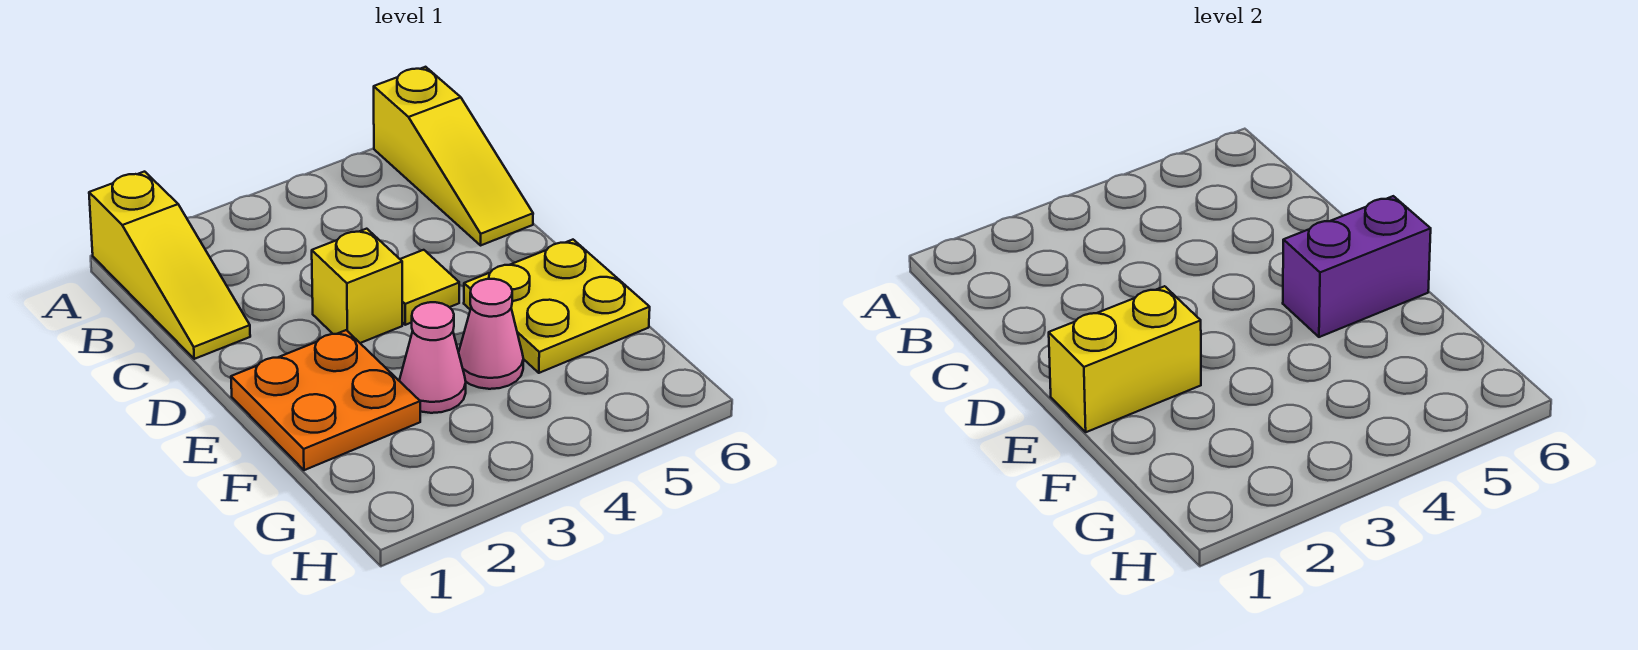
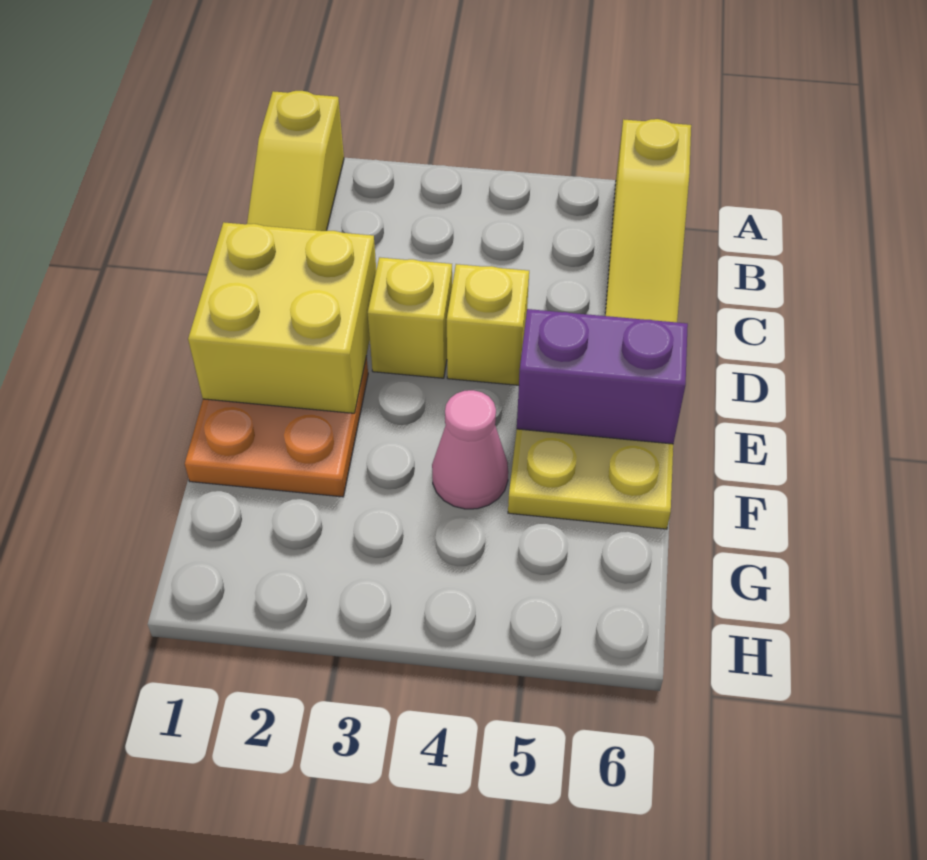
yellow 1x1 tile [400,250,459,325] -> yellow 1x1 brick [447,264,529,385]
yellow 1x2 brick [1049,286,1201,432] -> yellow 2x2 brick [188,222,376,413]
pink 1x1 cone [399,302,466,413] -> none

